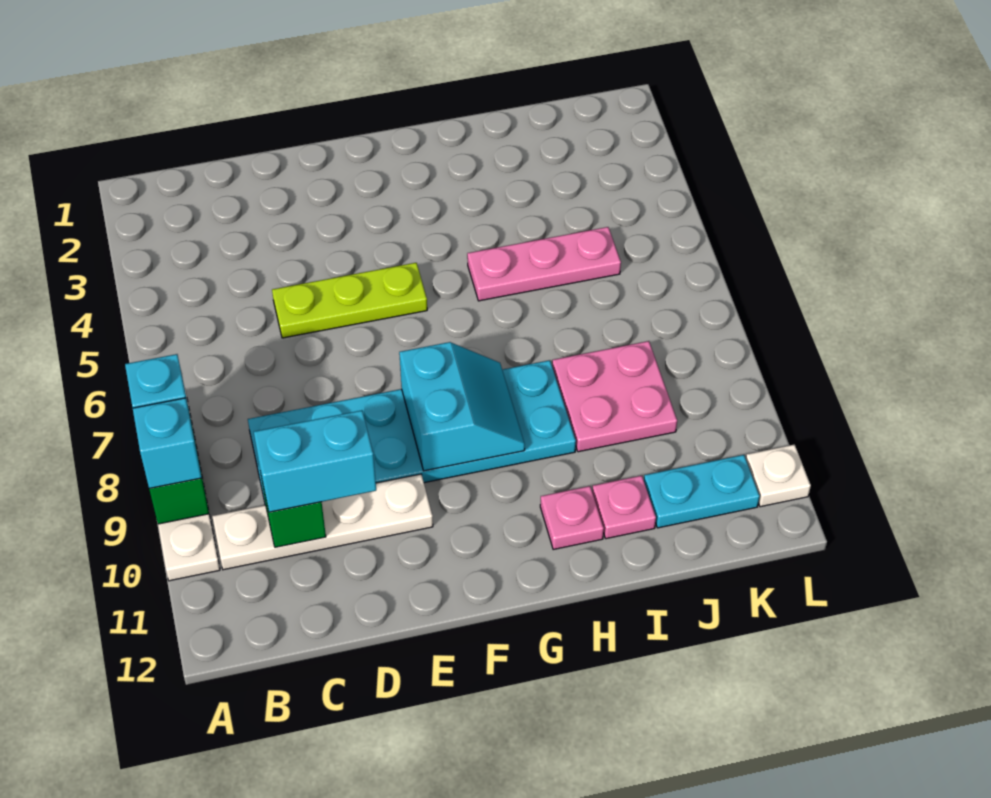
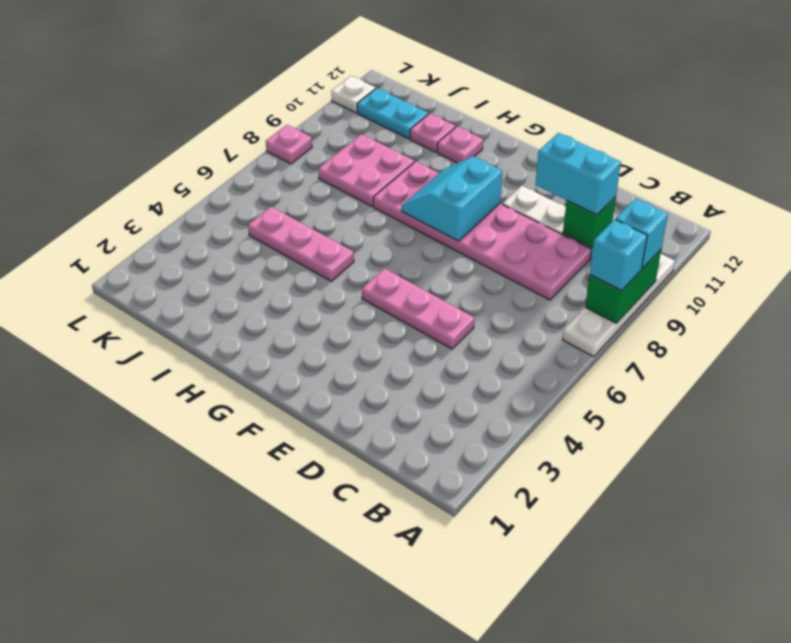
cyan 2x6 plate [248,360,576,505] -> pink 2x6 plate [373,161,591,300]
lime 1x3 plate [272,263,427,338] -> pink 1x3 plate [362,268,474,349]
none -> pink 1x1 plate [266,125,312,164]

